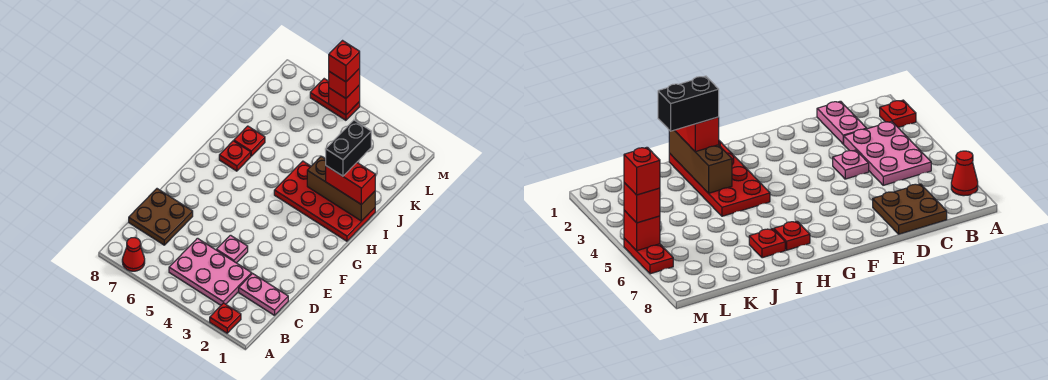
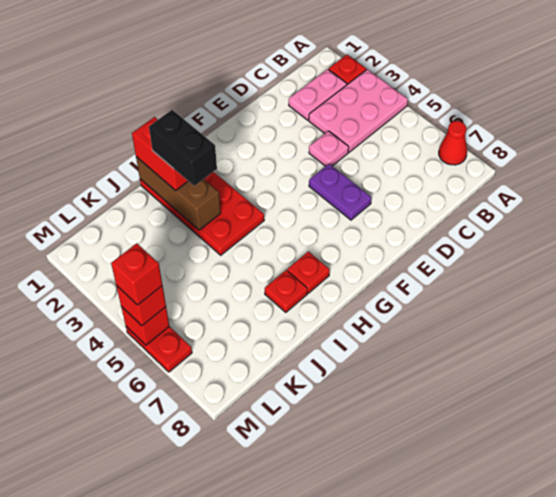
pink 2x3 plate [169,238,252,305] -> pink 2x3 plate turned to [309,69,408,152]
pink 1x2 plate [239,274,288,315] -> pink 1x2 plate turned to [289,69,347,120]
brown 2x2 plate [129,189,193,245] -> none
none -> purple 1x2 plate [309,164,371,220]
black 1x2 brick [326,120,371,176] -> black 1x2 brick turned to [149,110,217,186]

